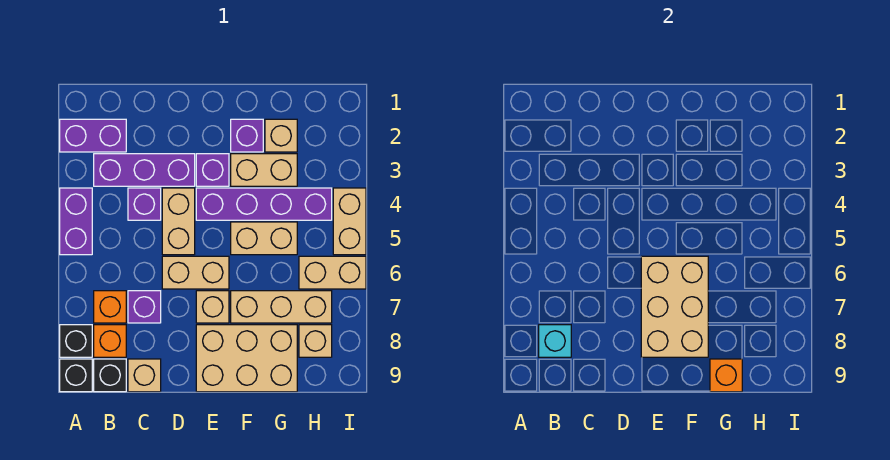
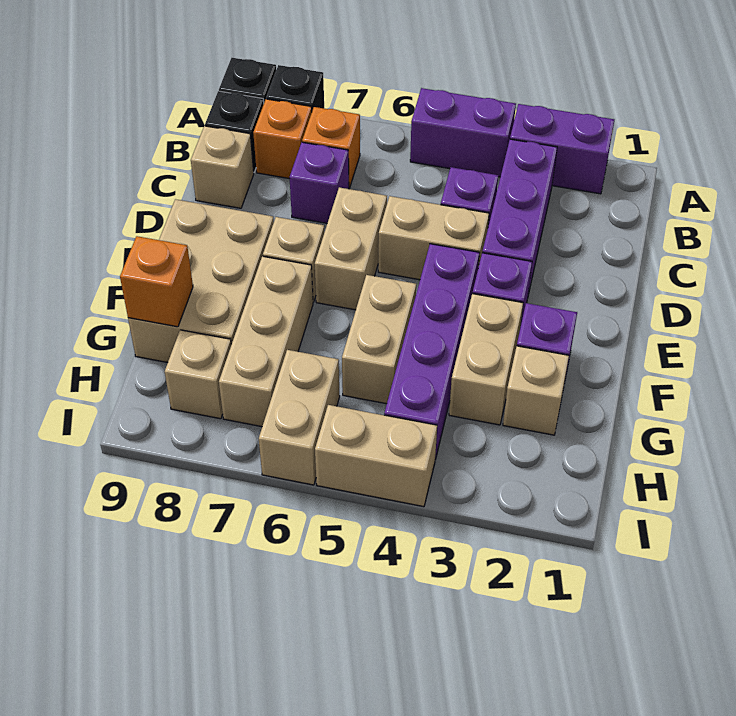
purple 1x2 brick [60,119,126,152] -> purple 1x2 brick turned to [510,104,614,194]
cyan 1x1 brick [539,325,571,357] -> none
tan 2x3 brick [641,256,708,357] -> none

